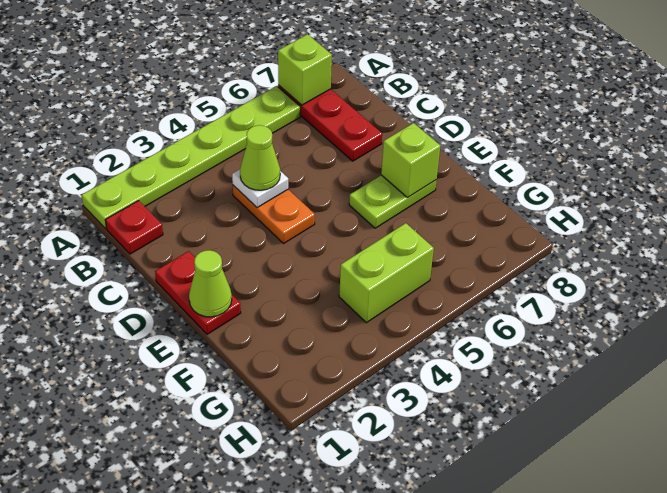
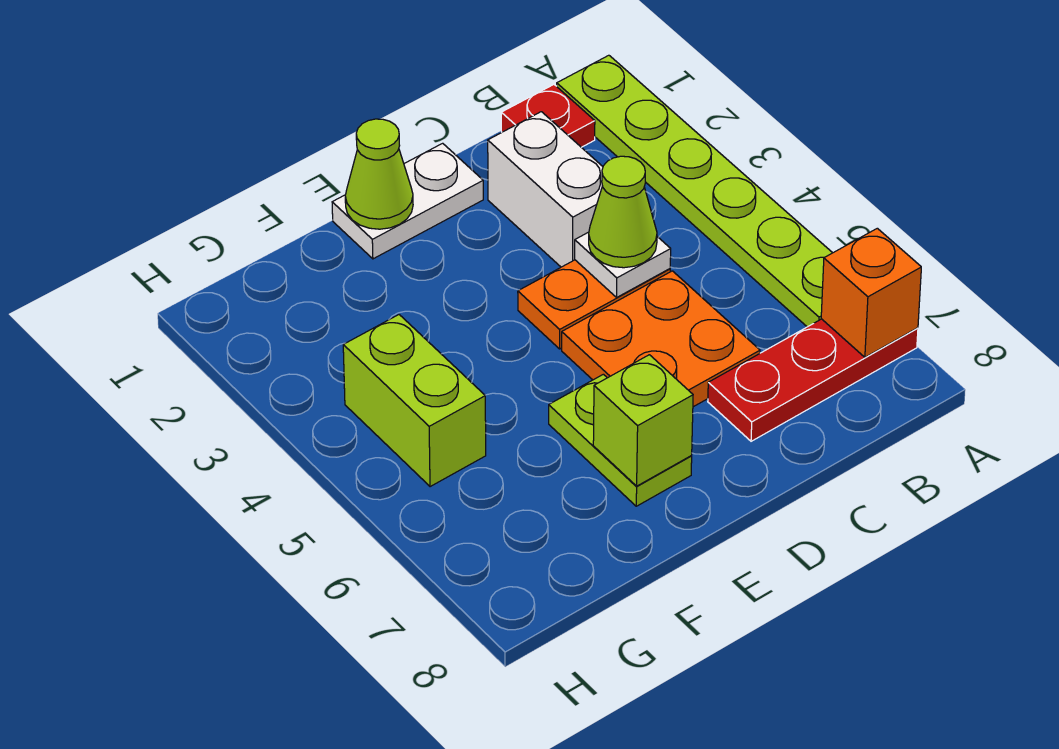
lime 1x1 brick [278,34,332,105] -> orange 1x1 brick [821,228,921,357]
none -> white 1x2 brick [488,112,603,267]
none -> orange 2x2 plate [562,271,760,407]
red 1x2 plate [155,251,241,334] -> white 1x2 plate [332,143,483,259]

